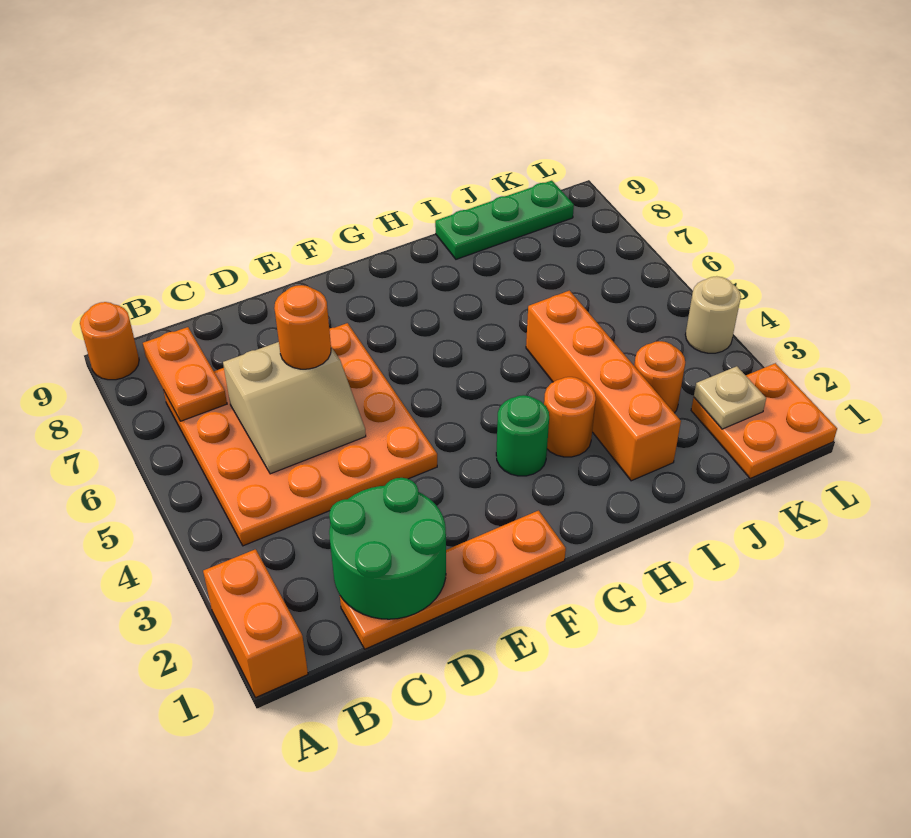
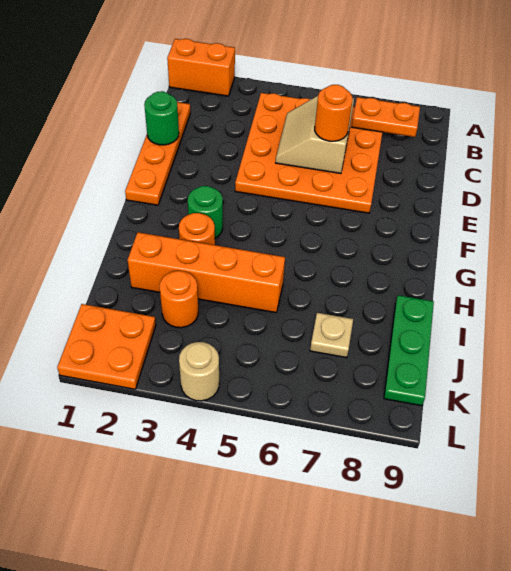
orange 1x1 round brick [80,302,139,380] -> none
green 2x2 round brick [329,478,446,619] -> green 1x1 round brick [144,91,179,145]
tan 1x1 plate [694,366,766,429] -> tan 1x1 plate moved to [310,313,353,358]

